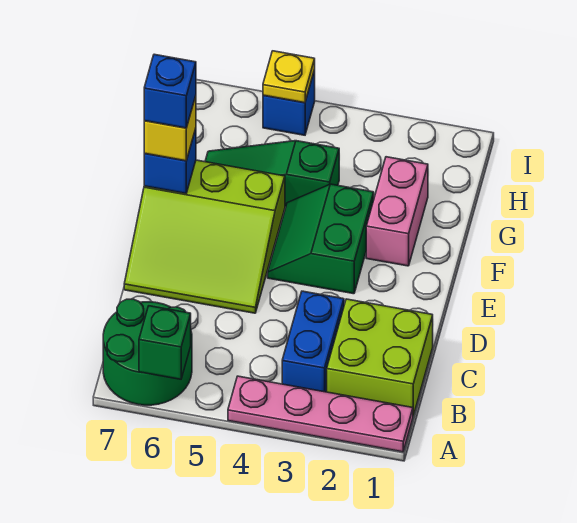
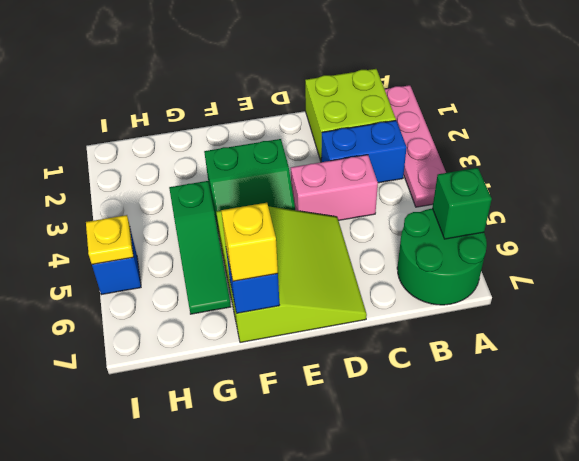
pink 1x2 brick [366,157,428,266] -> pink 1x2 brick moved to [291,155,378,221]
blue 1x1 brick [144,54,196,128] -> none

